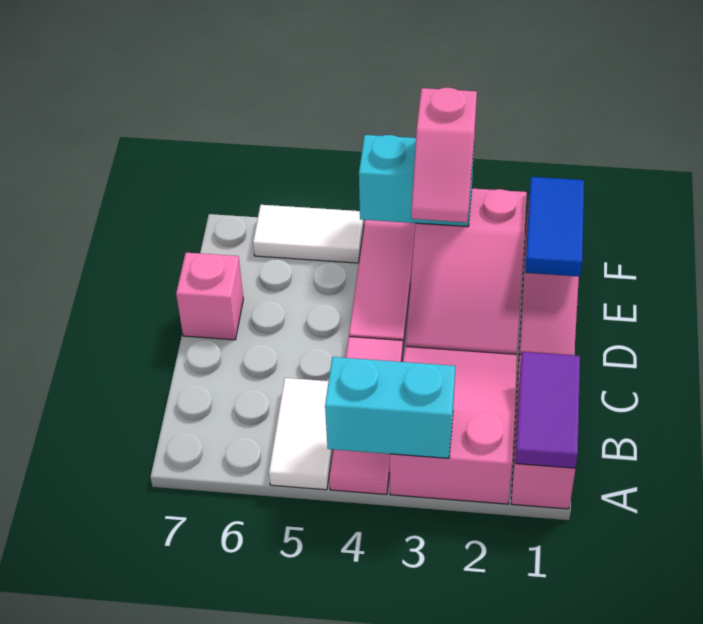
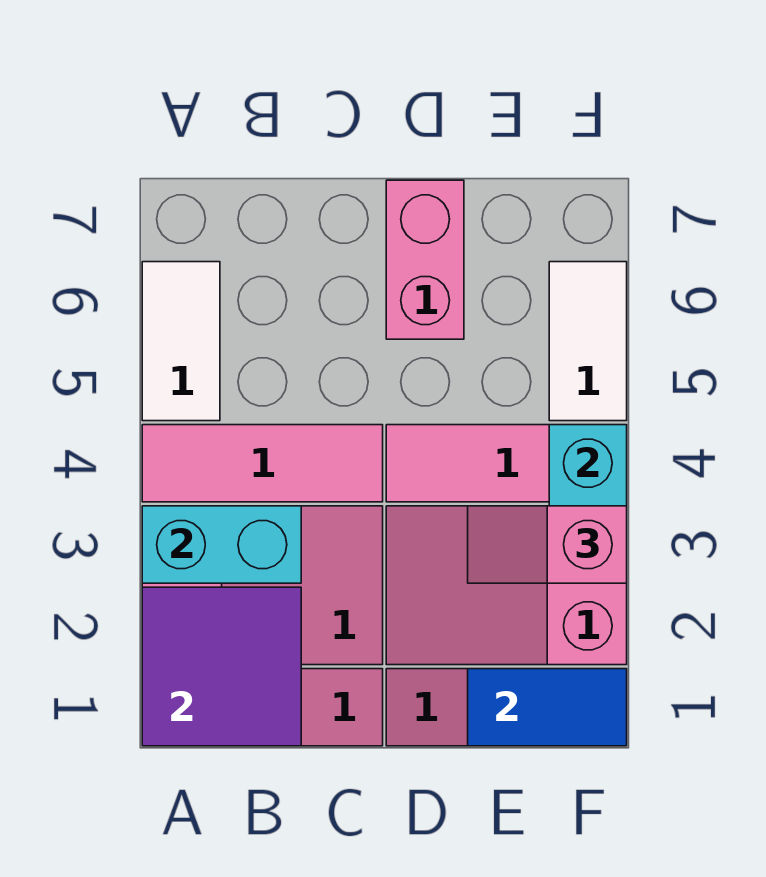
purple 1x2 tile [515,352,580,468] -> purple 2x2 tile [142,587,301,746]
cyan 1x2 brick [325,357,455,458] -> cyan 1x2 brick turned to [142,506,301,583]
white 1x2 tile [269,378,333,490] -> white 1x2 tile turned to [142,262,220,421]
pink 1x1 brick [176,253,243,340] -> pink 1x2 brick [386,180,464,339]

